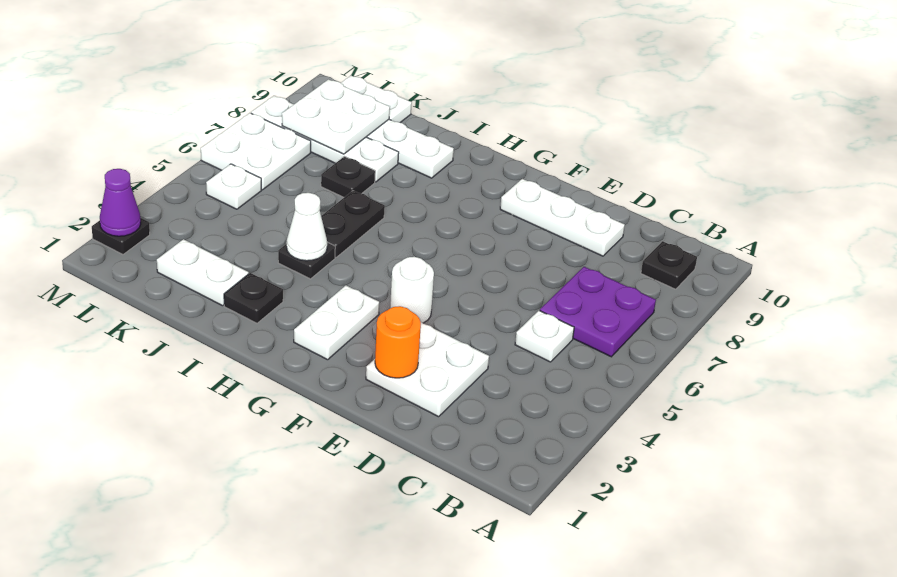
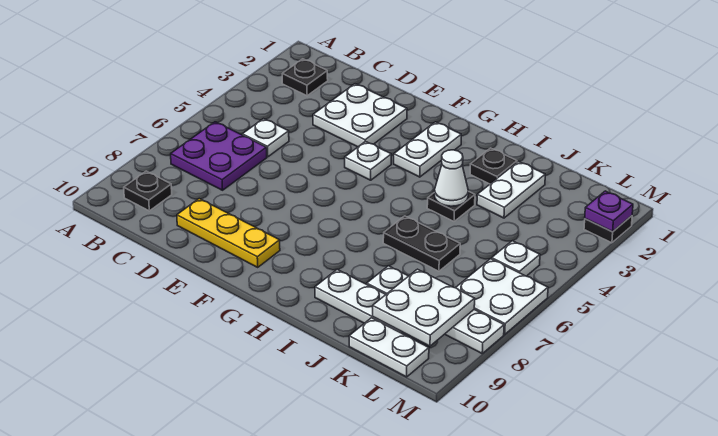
white 1x3 plate [500,179,625,256] -> yellow 1x3 plate [177,199,280,267]
orange 1x1 round brick [375,306,421,378] -> none
white 1x1 round brick [390,257,434,323] -> white 1x1 plate [345,141,391,180]
black 1x2 plate [321,191,385,258] -> black 1x2 plate turned to [383,216,460,271]
white 1x2 plate [157,239,249,306] -> white 1x2 plate turned to [477,161,545,218]
black 1x1 plate [321,156,375,197] -> black 1x1 plate moved to [282,59,328,96]
purple 1x1 cone [100,169,141,236] -> purple 1x1 plate [585,191,633,232]

